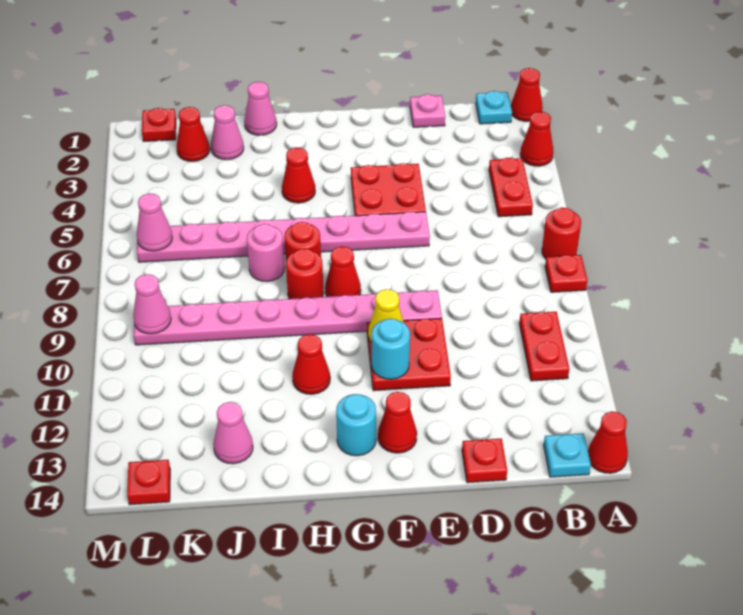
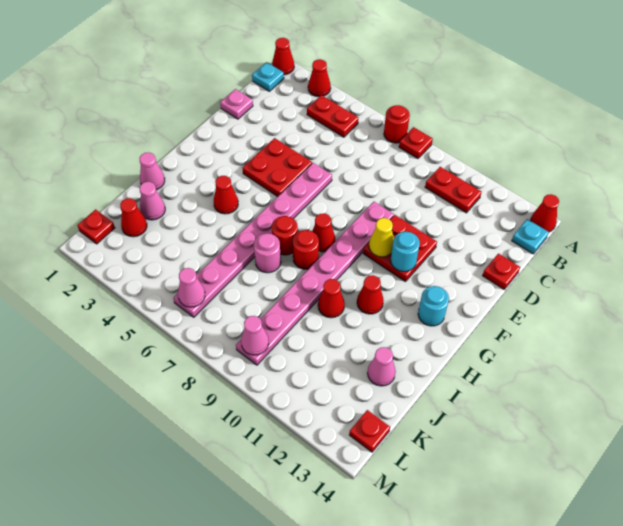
red 1x1 cone [378,392,417,453] -> red 1x1 cone moved to [318,279,345,318]

